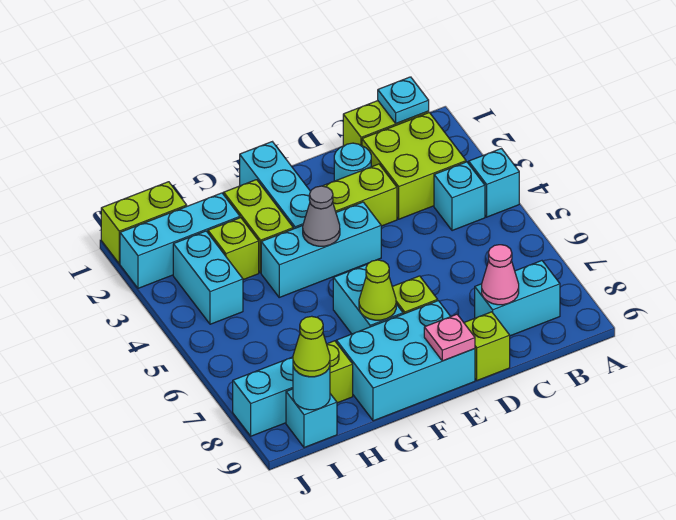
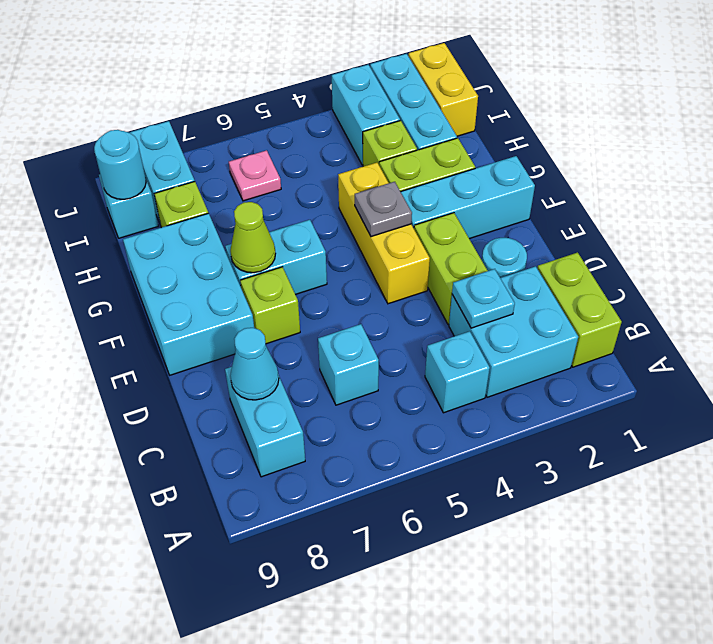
cyan 1x1 brick [469,149,519,217] -> cyan 1x1 brick moved to [318,324,379,405]
cyan 1x1 plate [378,77,429,123] -> cyan 1x1 plate moved to [452,269,515,328]
lime 2x2 brick [362,113,466,219] -> cyan 2x2 brick [449,266,578,397]
pink 1x1 cone [482,245,519,305] -> cyan 1x1 cone [230,328,279,400]
lime 1x1 brick [464,312,510,380] -> none
cyan 1x3 brick [261,202,381,297] -> yellow 1x3 brick [338,163,430,304]
pink 1x1 plate [424,314,475,361] -> pink 1x1 plate moved to [229,150,281,201]
grey 1x1 cone [303,186,340,246] -> grey 1x1 plate [355,182,412,237]
lime 1x2 brick [101,182,187,264] -> yellow 1x2 brick [408,43,478,136]
cyan 1x2 brick [173,231,243,324] -> cyan 1x2 brick turned to [332,65,400,165]
lime 1x1 cone [293,316,330,377] -> none

